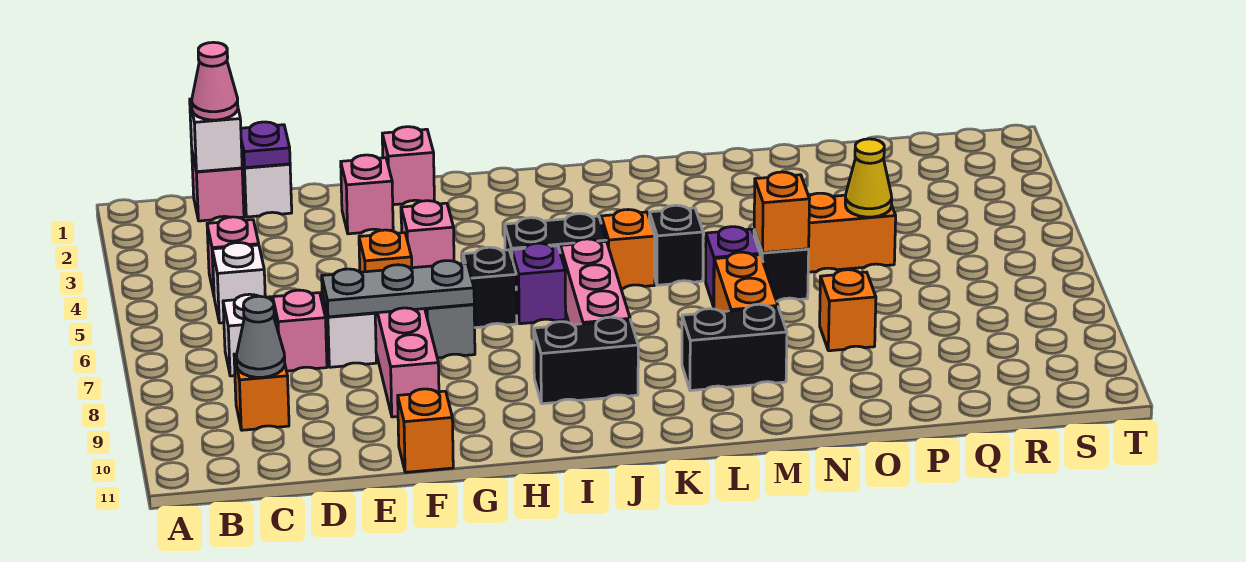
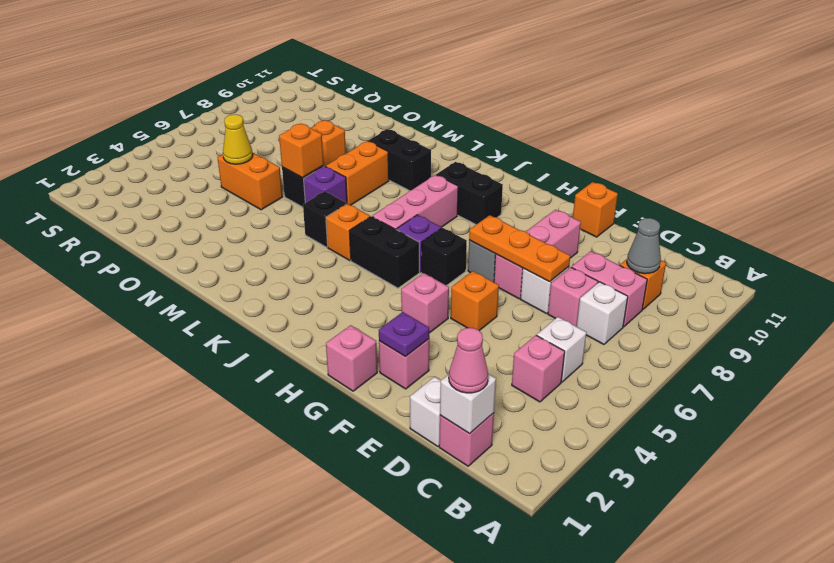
none -> pink 1x2 brick [572,251,647,327]
purple 1x1 plate [241,122,290,168] -> purple 1x1 plate moved to [379,312,429,357]
grey 1x3 plate [322,261,474,317] -> orange 1x3 plate [469,215,570,282]

